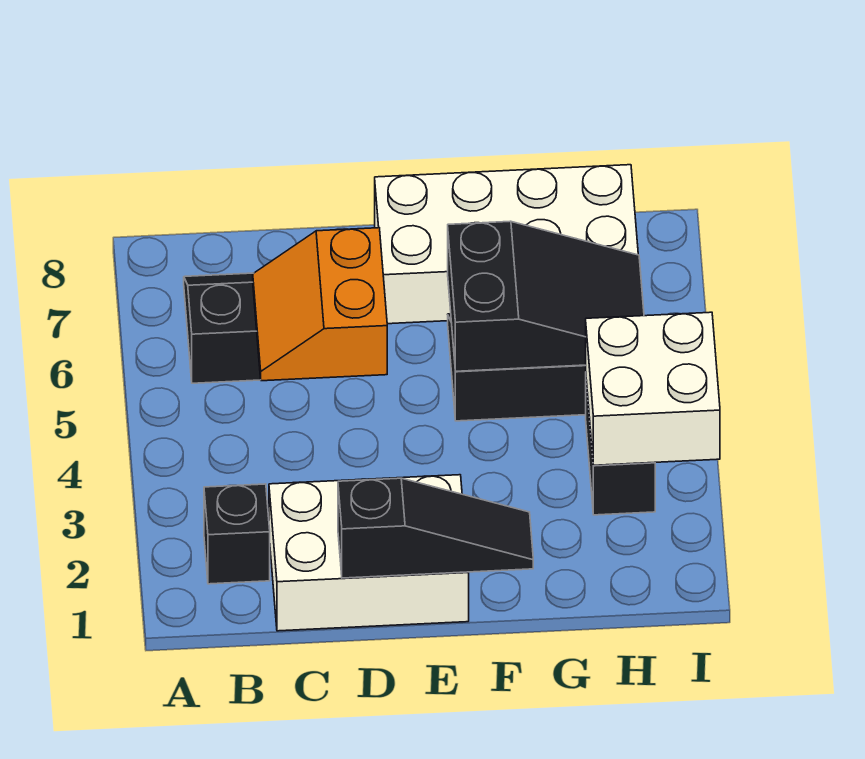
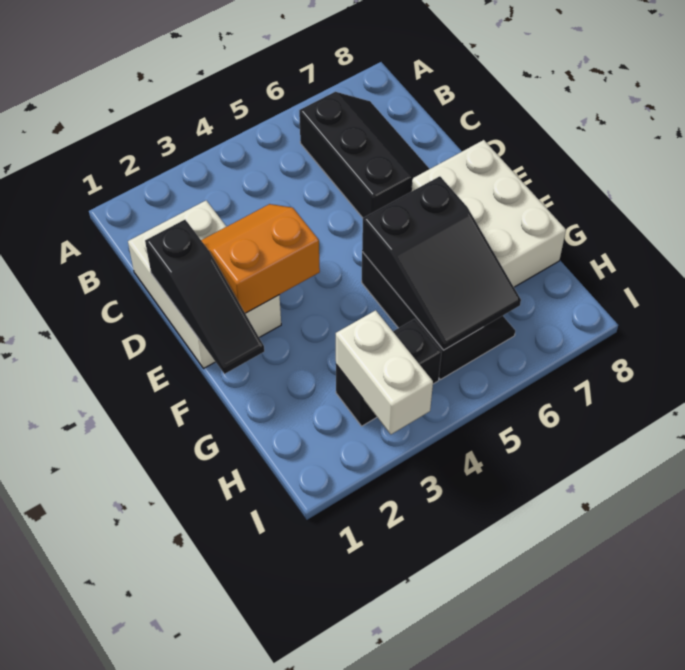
black 1x1 brick [204,484,270,584] -> none
orange 2x2 slope [253,228,387,381] -> orange 2x2 slope moved to [201,204,320,313]
white 2x4 brick [375,165,638,324] -> white 2x3 brick [411,140,566,287]
white 2x2 brick [585,312,720,465] -> white 1x2 brick [336,310,433,434]

